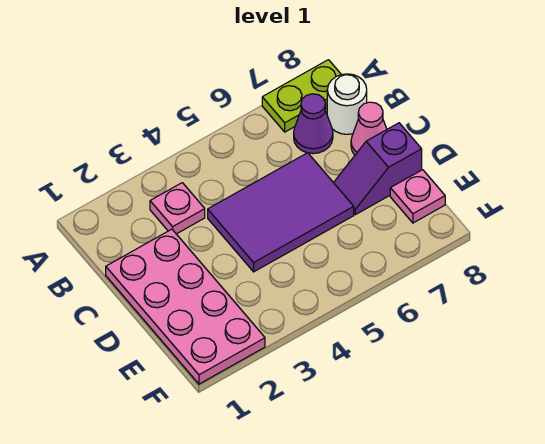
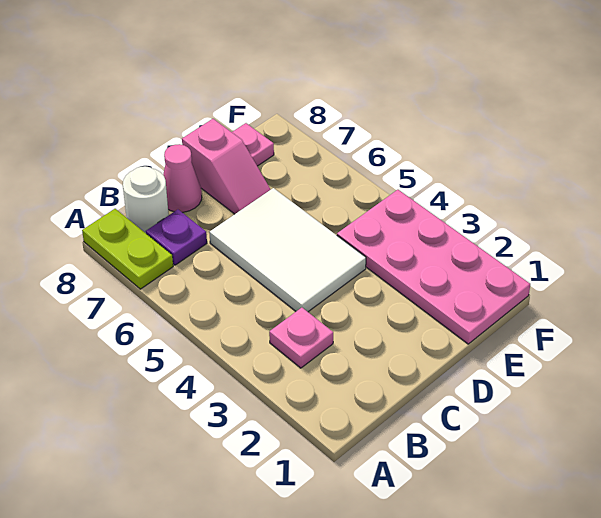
purple 1x1 cone [294,94,333,154] -> purple 1x1 plate [146,210,207,265]
pink 2x4 plate [106,229,265,384] -> pink 2x4 plate turned to [337,190,530,344]
purple 2x3 tile [208,153,354,272] -> white 2x3 tile [209,188,366,312]
purple 1x2 slope [334,123,422,215] -> pink 1x2 slope [182,119,271,214]

